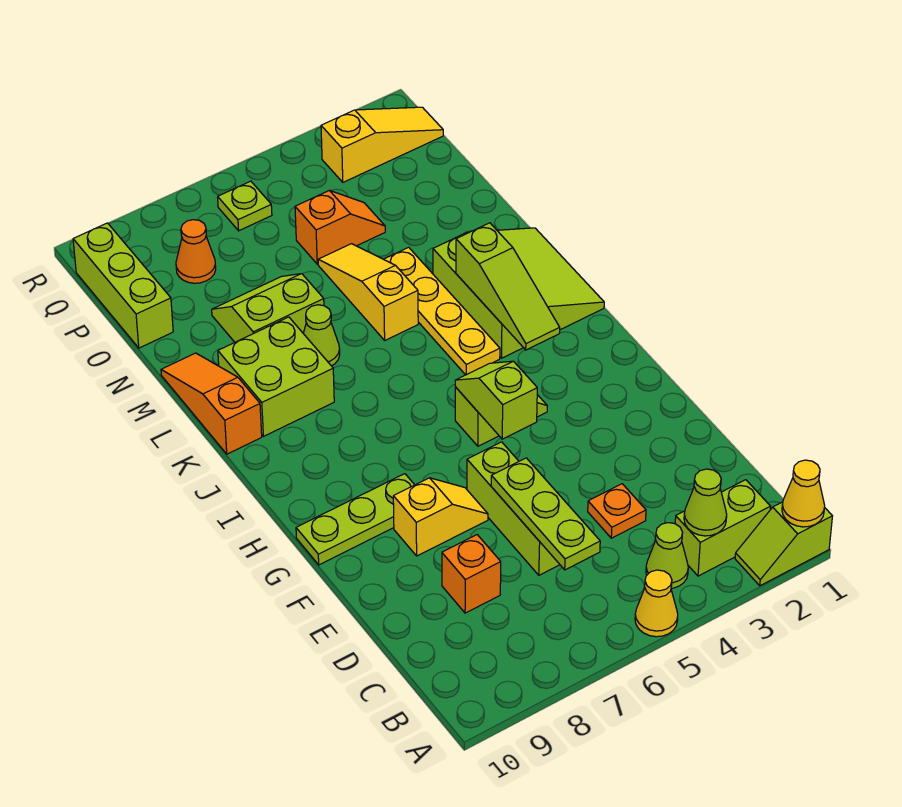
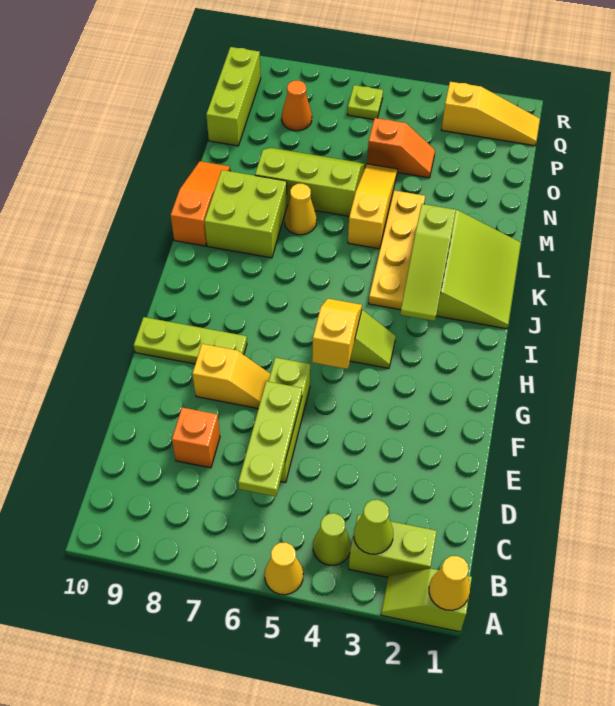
orange 1x1 plate [588,484,646,538] -> none
lime 1x2 slope [455,361,537,439] -> yellow 1x2 slope [312,299,362,369]
lime 1x1 cone [303,305,340,366] -> yellow 1x1 cone [285,184,317,235]
lime 2x2 slope [212,274,324,342] -> lime 2x3 slope [255,148,365,216]

